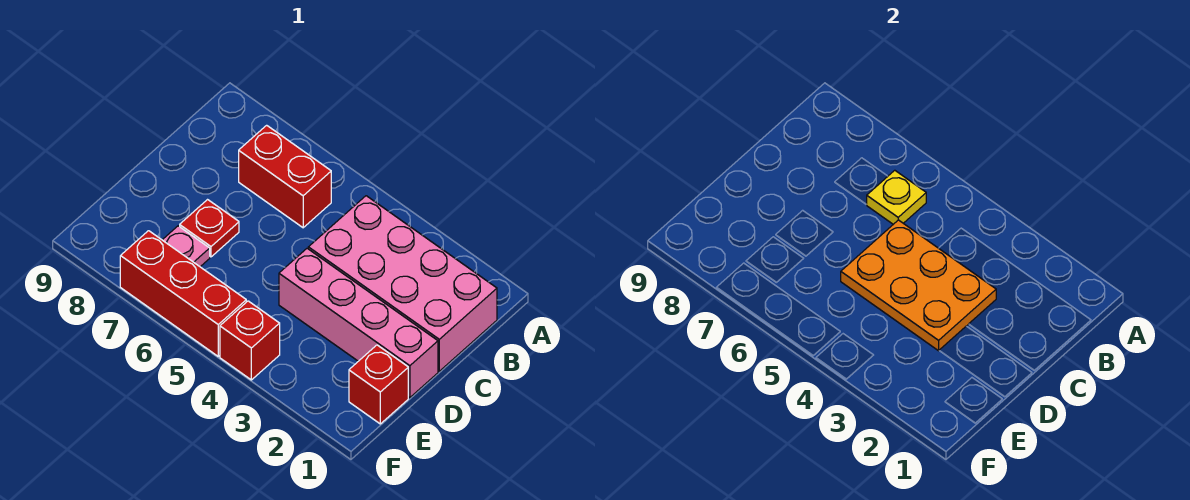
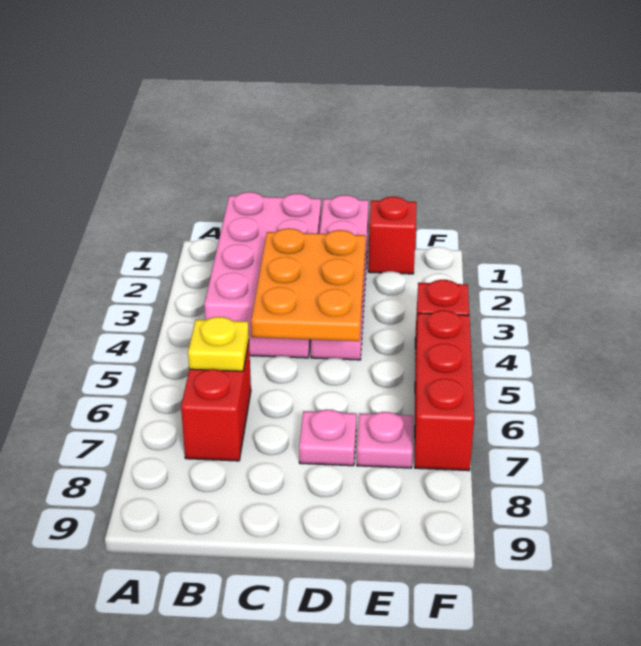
red 1x1 plate [180,200,239,257] -> pink 1x1 plate [299,409,357,466]

